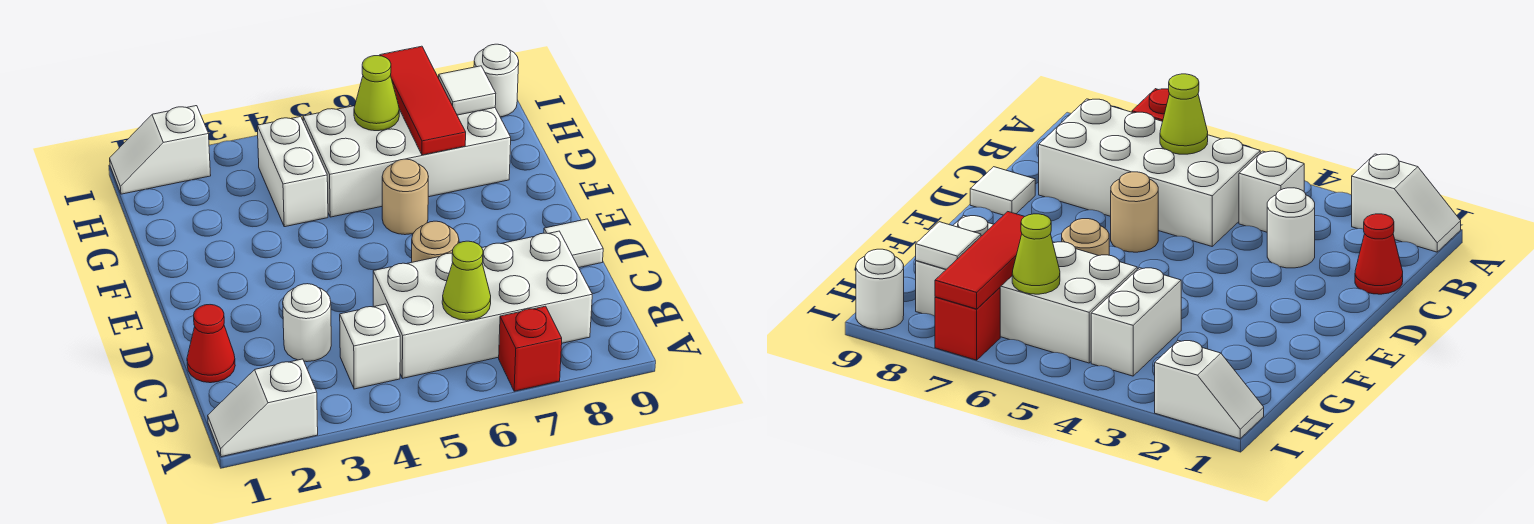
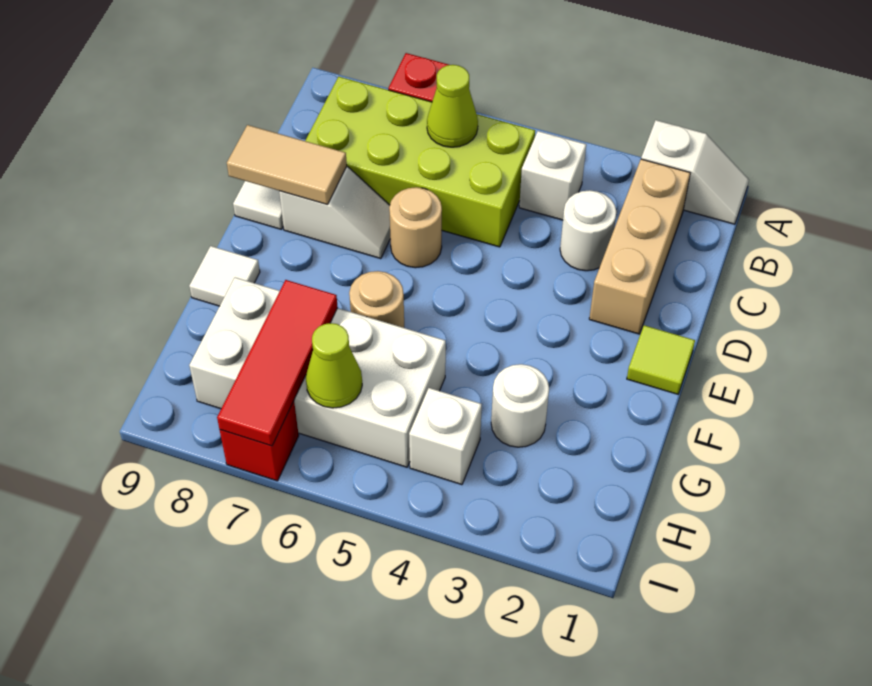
none -> tan 1x3 brick [589,159,690,334]
white 2x4 brick [373,231,592,378] -> lime 2x4 brick [305,77,535,247]
red 1x1 cone [187,305,235,383] -> none
none -> tan 1x2 tile [227,125,347,205]
none -> lime 1x1 tile [627,325,695,394]
white 1x2 brick [257,117,328,227] -> white 1x1 brick [409,388,482,485]
white 1x1 tile [439,66,496,115] -> white 1x1 tile moved to [189,246,260,306]
white 1x2 slope [110,106,211,194] -> white 1x2 slope moved to [279,167,390,259]
white 1x1 round brick [474,44,519,117] -> white 1x1 round brick moved to [491,364,549,447]

